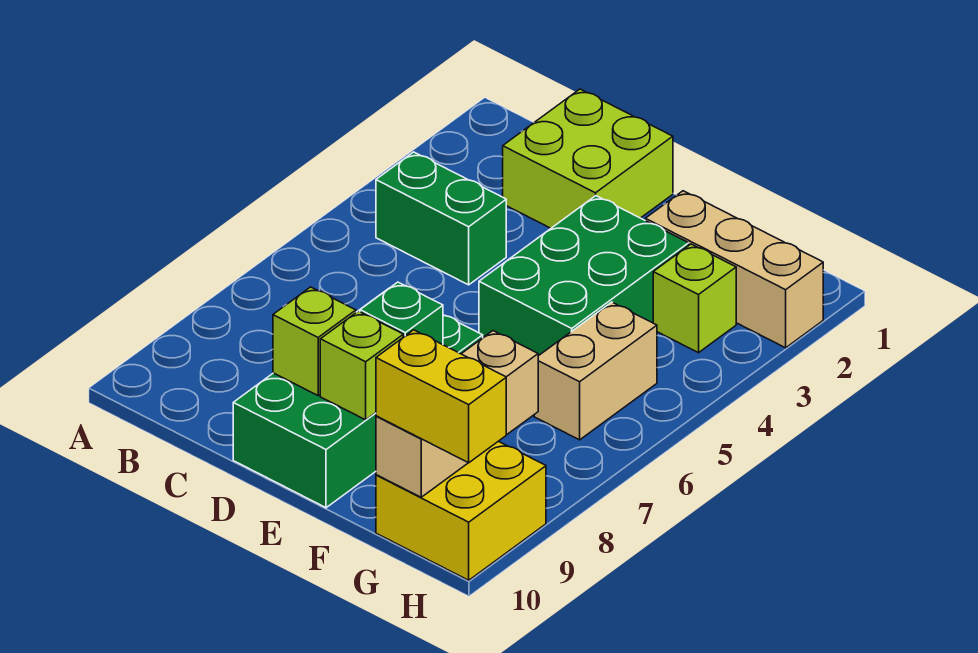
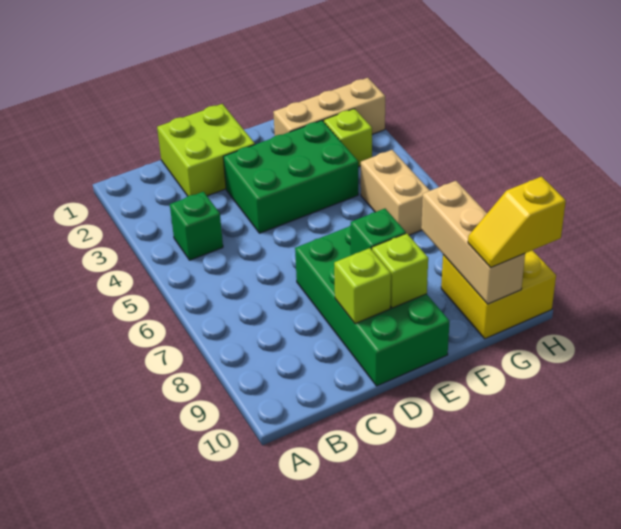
green 1x2 brick [376,152,506,285] -> green 1x1 brick [170,192,223,260]
green 2x3 brick [479,196,689,356] -> green 2x3 brick turned to [223,120,358,233]
yellow 1x2 brick [376,330,506,463] -> yellow 1x2 slope [468,177,566,268]

